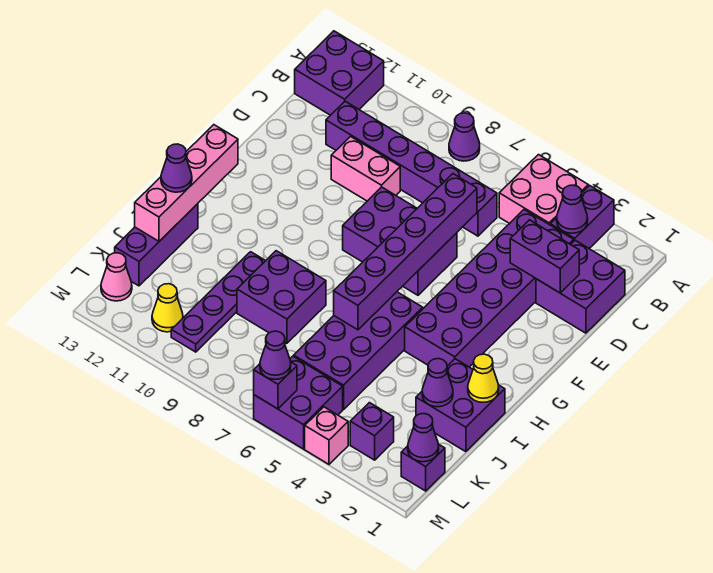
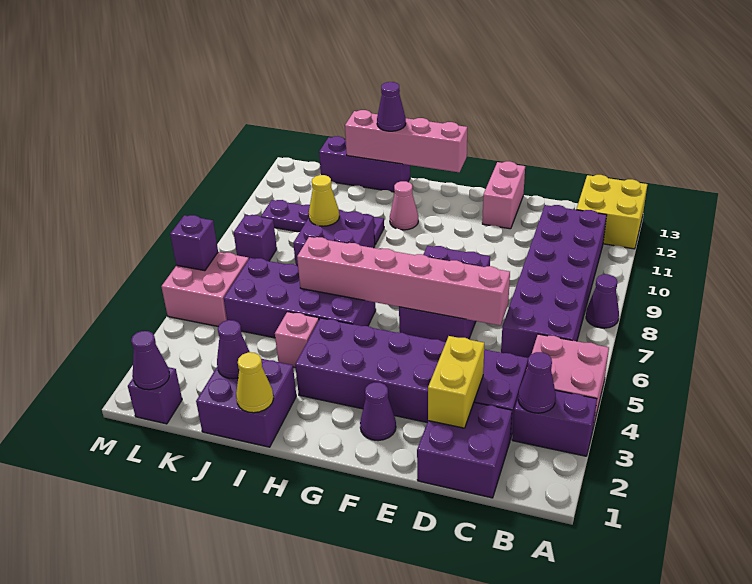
purple 2x2 brick [295,31,384,115] -> yellow 2x2 brick [576,175,647,249]
purple 1x6 brick [326,101,497,236] -> purple 2x6 brick [501,205,607,358]
purple 1x2 brick [510,220,579,293] -> yellow 1x2 brick [428,336,484,428]
purple 1x6 brick [334,174,477,330] -> pink 1x6 brick [297,237,510,326]
pink 1x2 brick [331,136,400,201] -> pink 1x2 brick moved to [482,161,525,229]
purple 1x1 brick [350,403,394,460] -> purple 1x1 brick moved to [234,215,277,261]
purple 2x2 brick [254,356,343,449] -> pink 2x2 brick [161,252,249,326]
yellow 1x1 cone [152,284,183,332] -> yellow 1x1 cone moved to [309,175,339,226]
pink 1x1 cone [101,253,132,301] -> pink 1x1 cone moved to [390,181,418,230]
pink 1x1 brick [305,407,348,464] -> pink 1x1 brick moved to [275,312,319,368]
purple 1x1 cone [260,331,291,379] -> purple 1x1 cone moved to [360,382,396,441]

